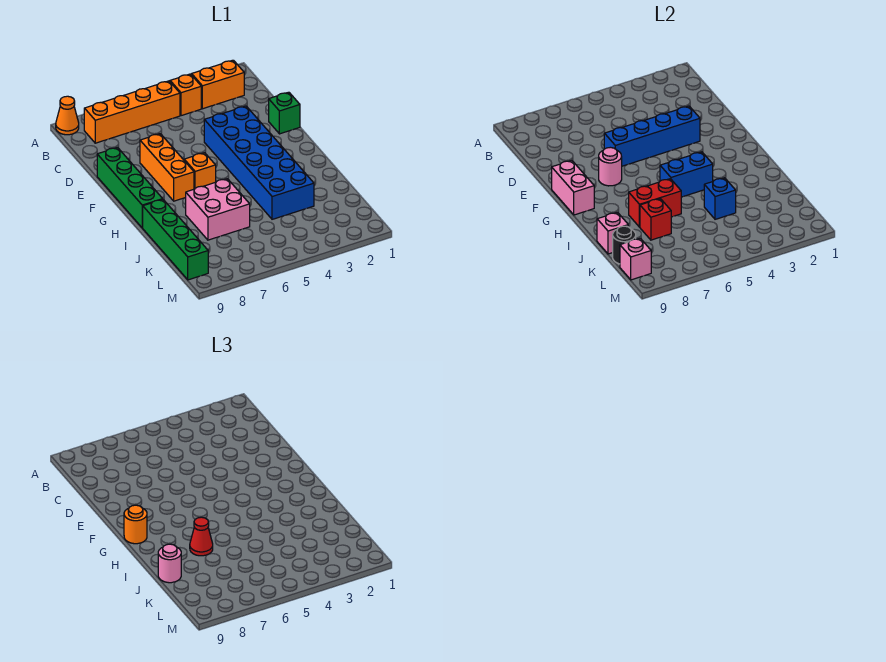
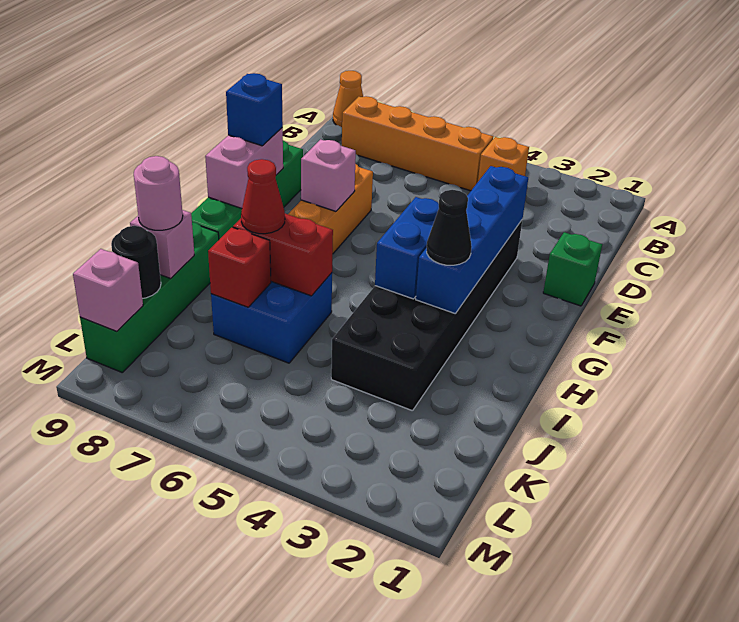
orange 1x2 brick [192,60,244,109] -> none
blue 2x6 brick [204,106,314,219] -> black 2x6 brick [331,220,522,411]
blue 1x4 brick [604,106,700,166] -> blue 1x4 brick turned to [416,166,528,314]
pink 1x1 round brick [599,147,622,186] -> pink 1x1 brick [301,139,356,211]
orange 1x1 brick [184,153,216,189] -> none
orange 1x1 round brick [124,505,147,544] -> none
none -> black 1x1 cone [427,190,472,265]
blue 1x2 brick [660,152,713,197] -> blue 1x2 brick turned to [375,197,439,299]
pink 2x2 brick [186,179,250,240] -> blue 2x2 brick [211,273,332,363]
blue 1x1 brick [704,178,736,219] -> blue 1x1 brick moved to [226,73,283,146]

